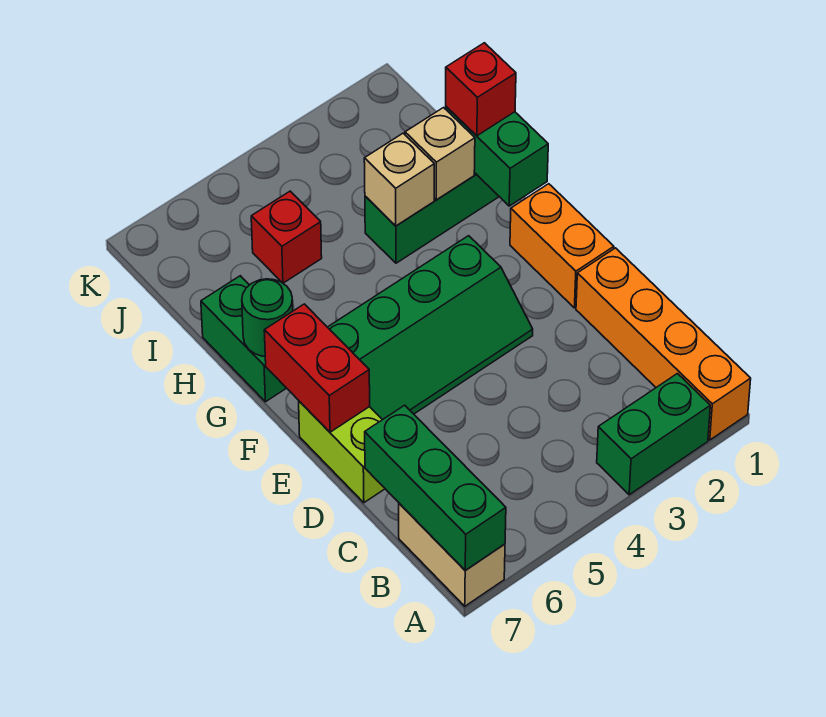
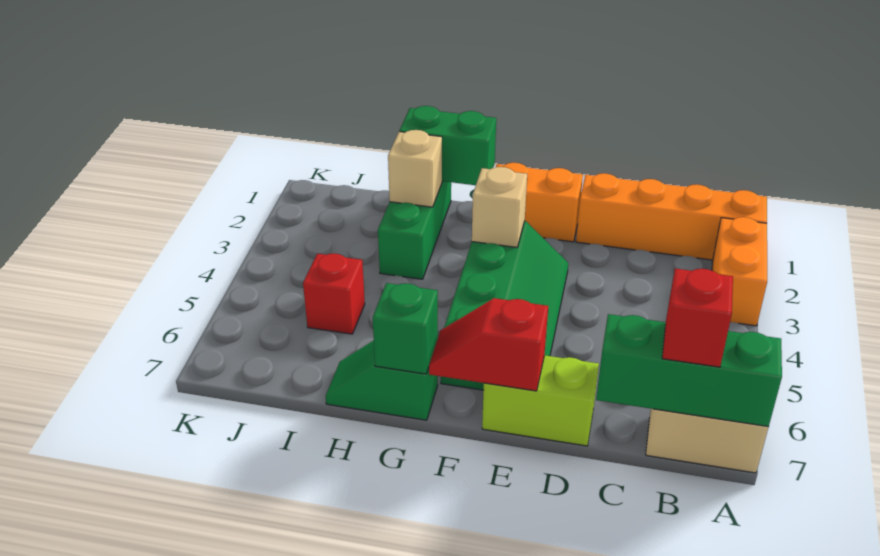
green 1x2 brick [597,374,710,495] -> orange 1x2 brick [712,217,767,326]
red 1x2 brick [264,304,370,432] -> red 1x2 slope [429,298,548,391]
green 1x2 brick [201,276,286,402] -> green 1x2 slope [326,340,438,420]
green 1x1 round brick [242,279,293,356] -> green 1x1 brick [373,283,438,374]
red 1x1 brick [446,43,516,136] -> red 1x1 brick moved to [662,269,733,367]
tan 1x1 brick [364,133,434,226] -> tan 1x1 brick moved to [472,167,527,247]

